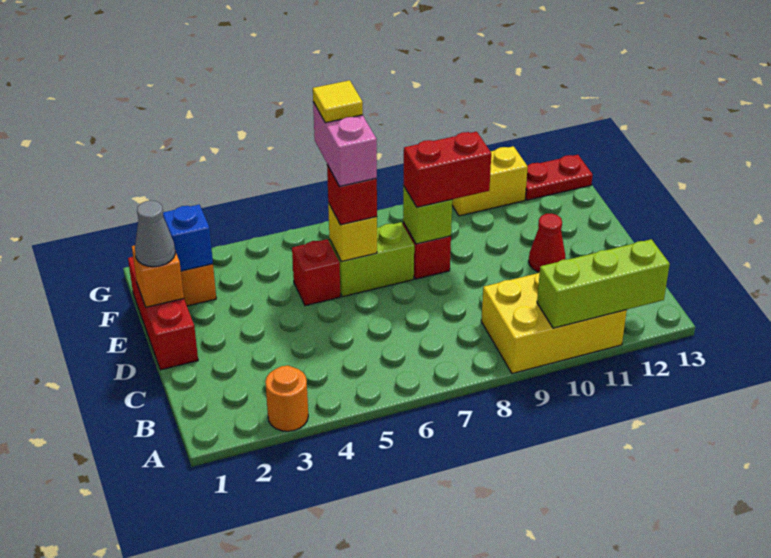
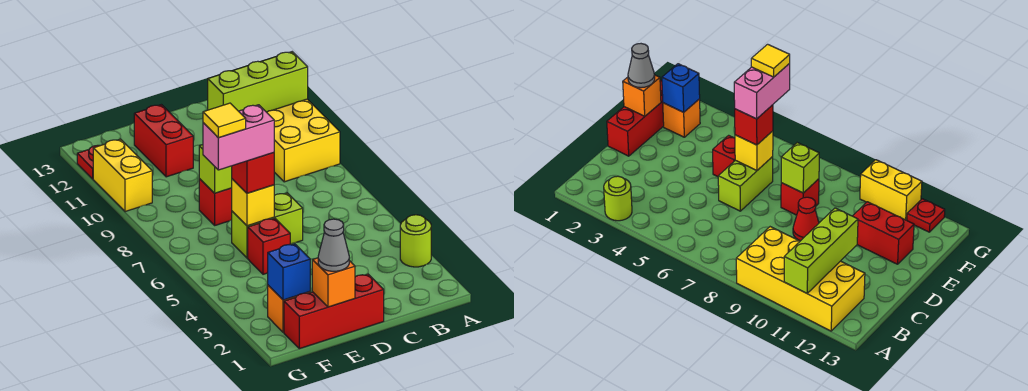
orange 1x1 round brick [265,366,308,431] -> lime 1x1 round brick [400,215,431,267]
yellow 2x3 brick [481,272,627,374] -> yellow 2x4 brick [267,99,340,182]
lime 1x3 brick [537,239,670,328] -> lime 1x3 brick turned to [208,52,308,112]
red 1x1 cone [529,214,565,272] -> red 1x1 cone moved to [793,197,819,241]
lime 1x2 brick [329,222,414,297] -> lime 1x2 brick turned to [232,193,303,258]
red 1x2 brick [403,132,491,207] -> red 1x2 brick moved to [134,105,193,177]
red 1x2 plate [525,155,593,200] -> red 1x1 plate [77,145,100,179]

